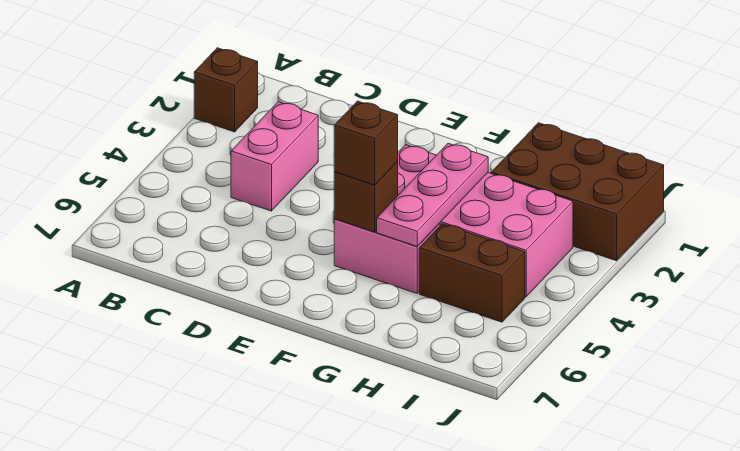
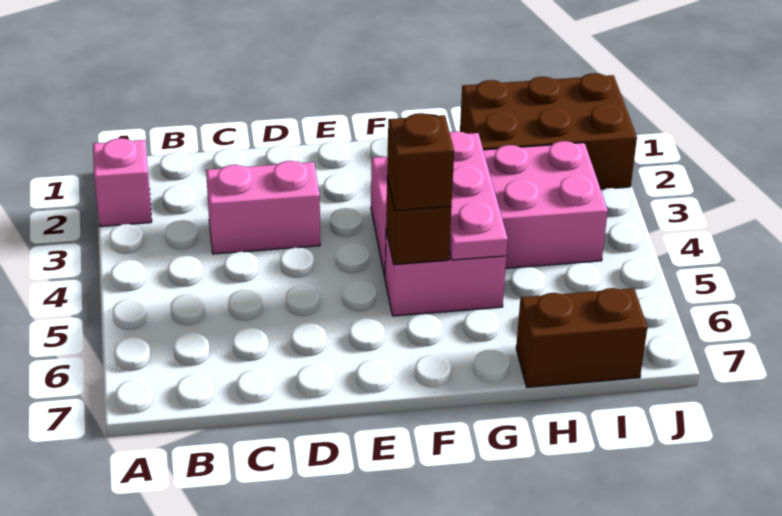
brown 1x1 brick [194,48,258,132] -> pink 1x1 brick [93,138,152,226]
pink 1x2 brick [231,102,318,211] -> pink 1x2 brick turned to [206,161,320,254]
brown 1x2 brick [419,224,525,322] -> brown 1x2 brick moved to [516,288,647,387]

